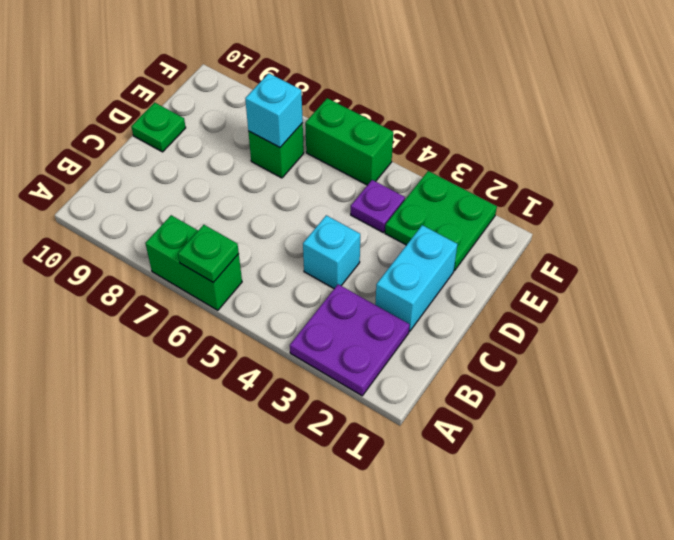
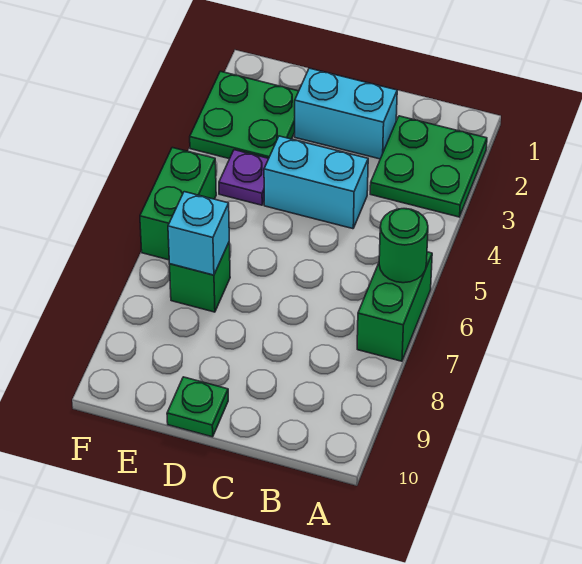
purple 2x2 plate [290,284,410,396] -> green 2x2 plate [370,116,487,217]
green 1x1 plate [178,225,239,283] -> green 1x1 round brick [379,209,428,283]
cyan 1x1 brick [303,215,360,289] -> cyan 1x2 brick [264,136,368,229]

